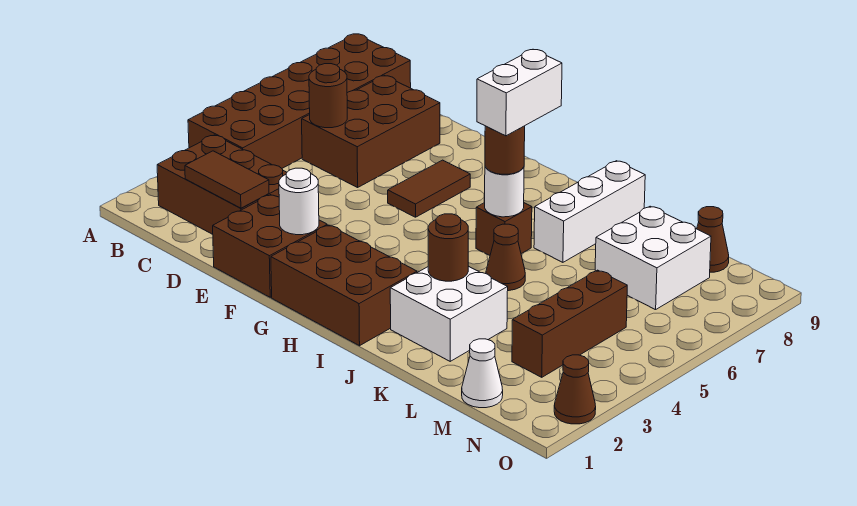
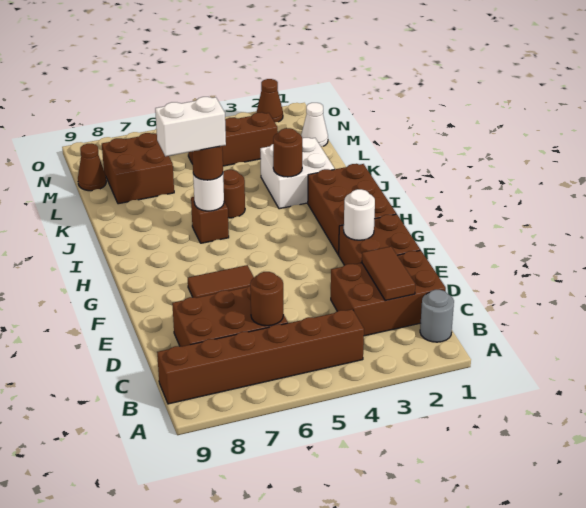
brown 2x6 brick [188,34,411,168] -> brown 1x6 brick [157,309,364,404]
none -> grey 1x1 round brick [420,290,454,342]
brown 2x3 brick [157,135,287,234] -> brown 2x3 brick turned to [331,250,446,336]
brown 1x1 cone [486,224,525,291] -> brown 1x1 round brick [223,170,245,218]
white 1x3 brick [534,161,645,262] -> none
white 2x2 brick [595,206,711,310] -> brown 2x2 brick [102,133,174,204]

